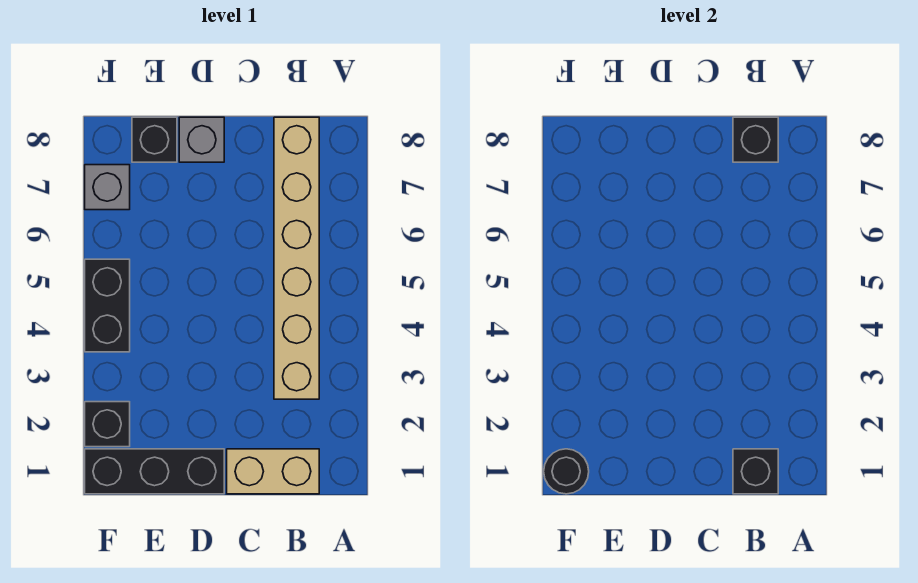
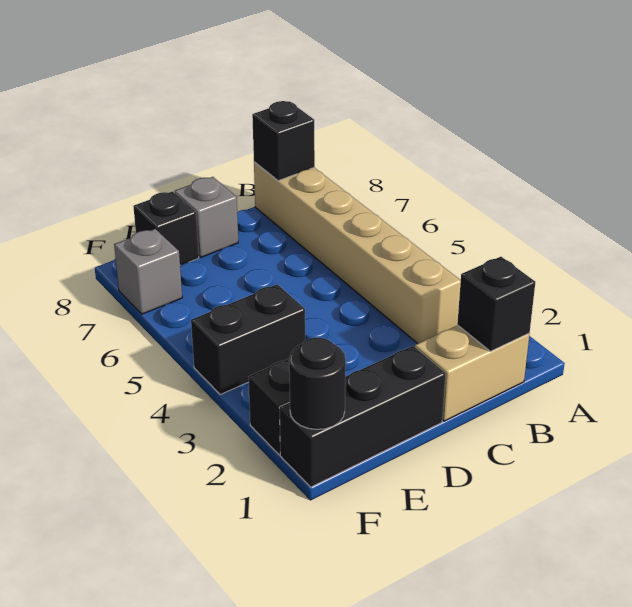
black 1x2 brick [85,259,130,352] -> black 1x2 brick turned to [191,284,305,394]

